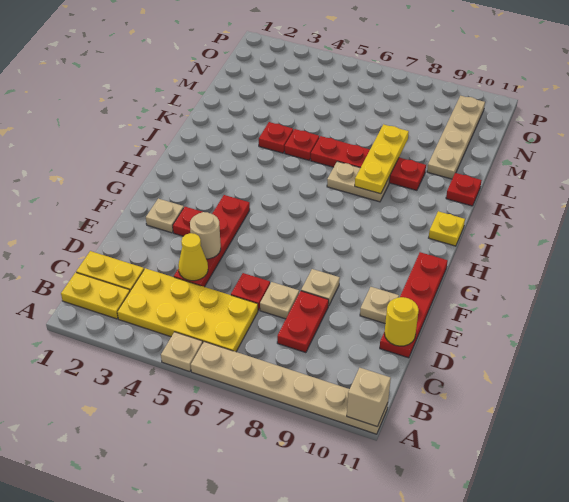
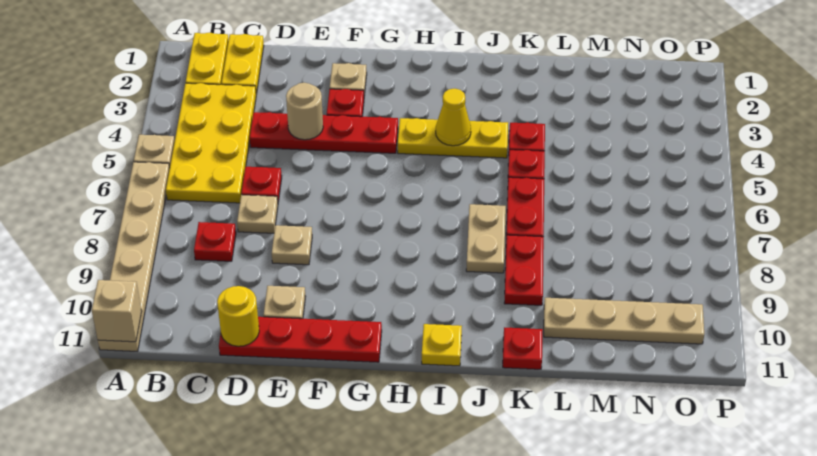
red 1x2 plate [277,291,329,353] -> red 1x1 plate [194,222,236,261]
yellow 1x1 cone [178,233,208,281] -> yellow 1x1 cone moved to [436,89,471,146]
yellow 1x3 plate [355,124,409,194] -> yellow 1x3 plate moved to [398,118,508,158]

